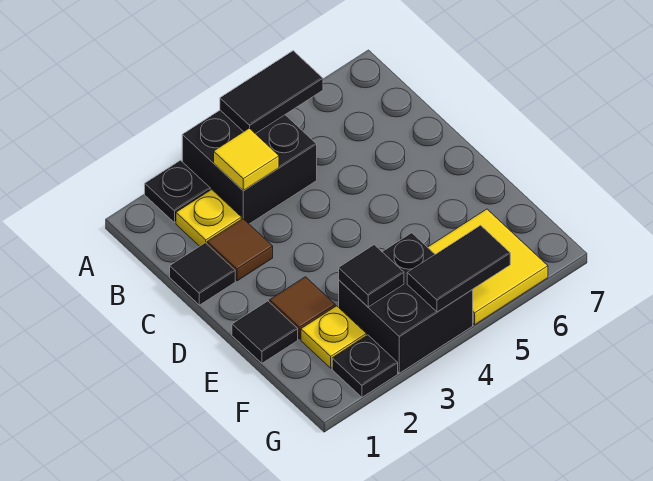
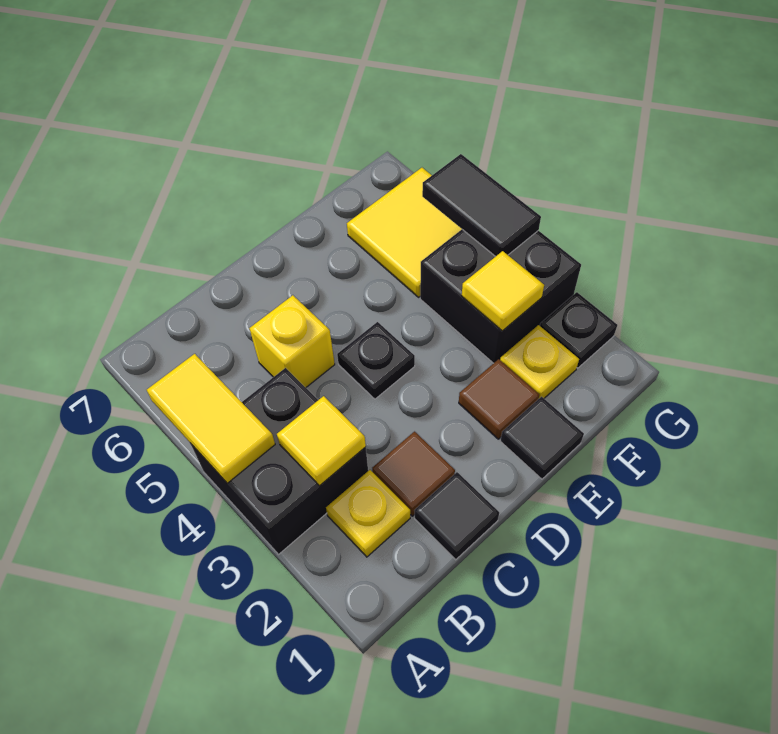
black 1x1 plate [145,160,210,223] -> black 1x1 plate moved to [337,322,415,399]
black 1x2 tile [220,51,323,134] -> yellow 1x2 tile [147,354,275,483]
none -> yellow 1x1 brick [250,295,335,388]
black 1x1 tile [339,245,404,307] -> yellow 1x1 tile [462,251,544,331]

